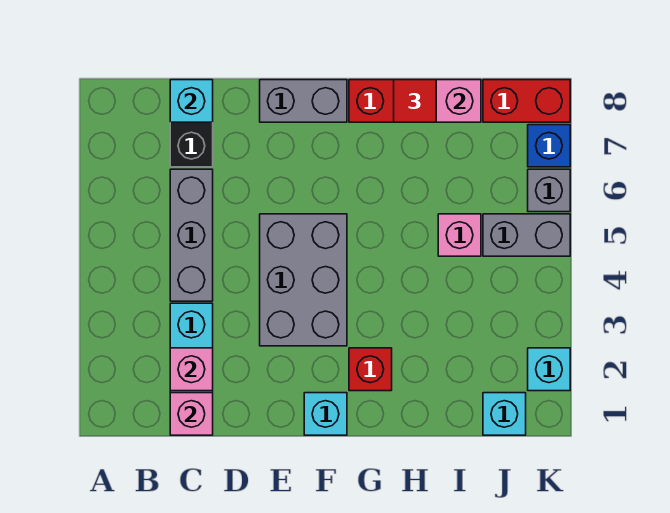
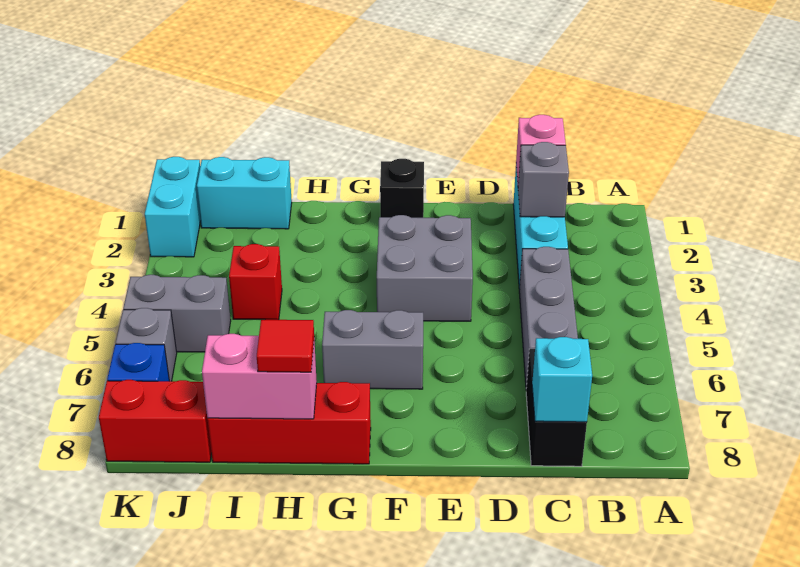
pink 1x1 brick [170,348,213,391] -> grey 1x1 brick [518,142,569,217]
grey 2x3 brick [260,214,347,346] -> grey 2x2 brick [377,215,473,321]
grey 1x2 brick [260,80,347,122] -> grey 1x2 brick moved to [322,310,423,389]
cyan 1x1 brick [304,393,347,435] -> black 1x1 brick [380,159,424,218]
red 1x1 brick [349,348,392,391] -> red 1x1 brick moved to [229,244,282,320]
pink 1x1 brick [438,214,481,256] -> none
cyan 1x1 brick [483,393,526,435] -> cyan 1x2 brick [197,157,292,229]
cyan 1x1 brick [528,348,570,391] -> cyan 1x2 brick [145,157,201,257]

